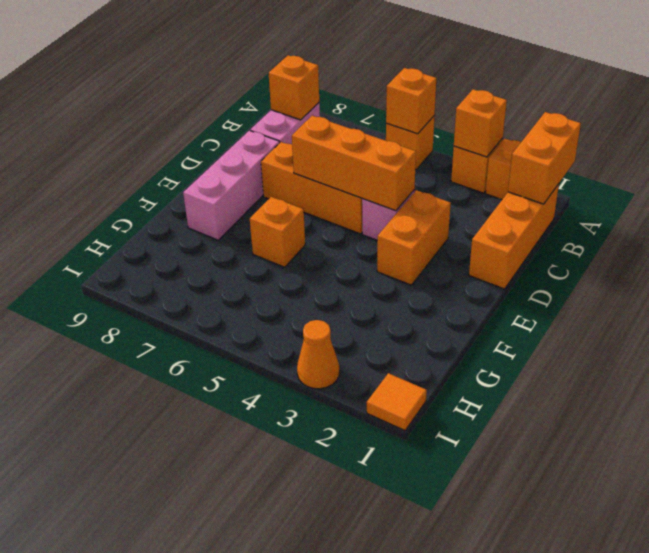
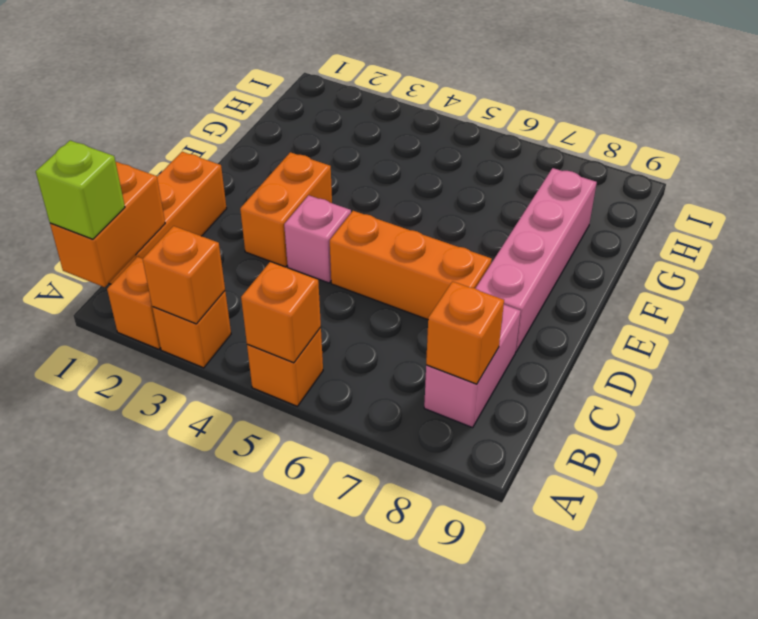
none -> lime 1x1 brick [36,140,125,239]
orange 1x3 brick [292,116,416,211] -> none
pink 1x3 brick [183,131,280,240] -> pink 1x4 brick [475,168,597,352]
orange 1x1 brick [250,197,305,267] -> none
orange 1x1 tile [367,373,427,430] -> none
orange 1x1 cone [297,320,339,389] -> none

